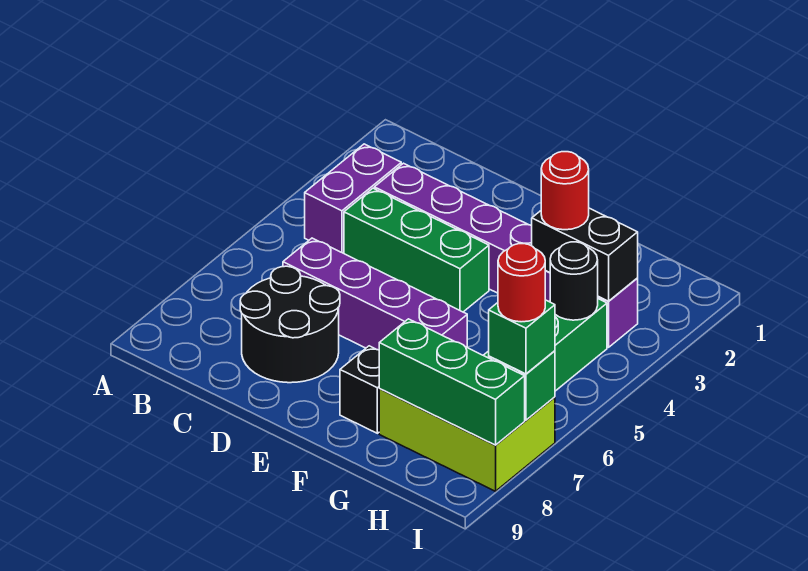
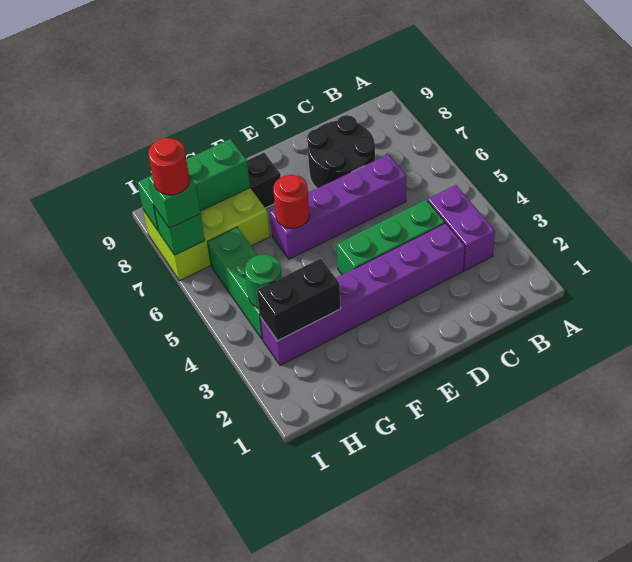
red 1x1 round brick [541,152,589,230] -> red 1x1 round brick moved to [273,175,309,228]
black 1x1 round brick [550,242,598,320] -> green 1x1 round brick [245,254,282,308]

